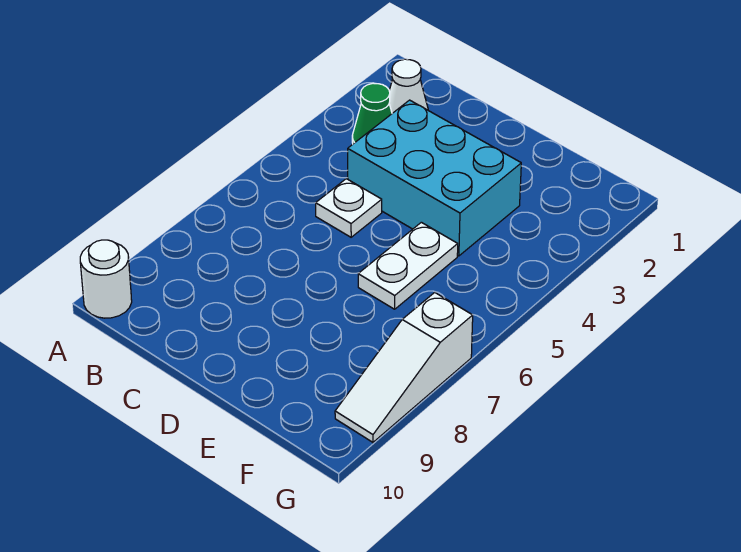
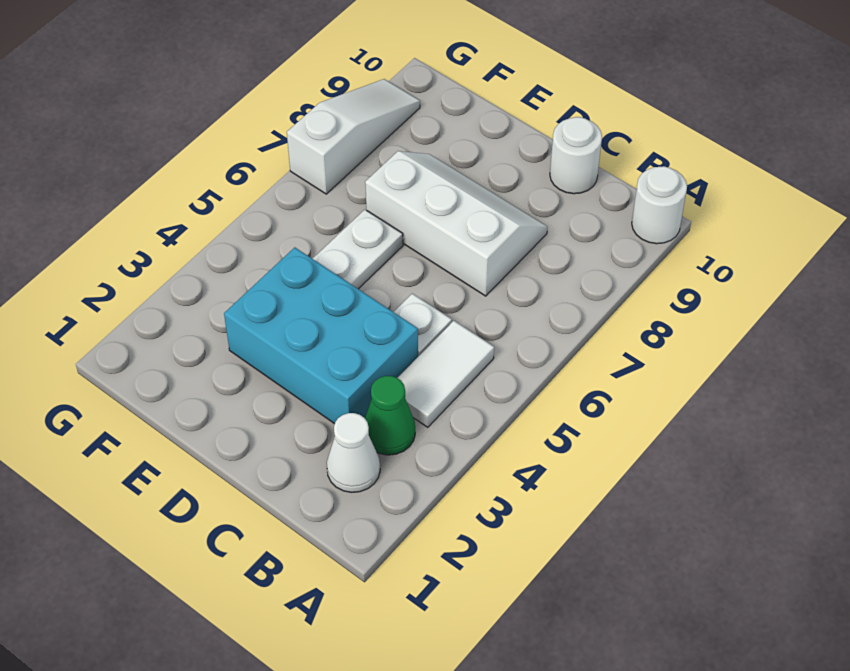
none -> white 1x2 tile [398,321,494,427]
none -> white 2x3 slope [365,151,548,296]
none -> white 1x1 round brick [550,117,602,194]

